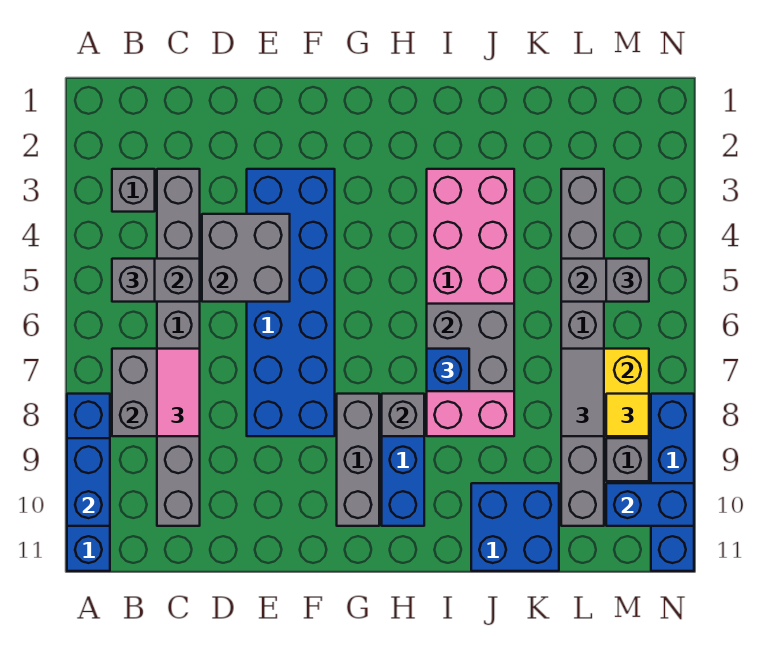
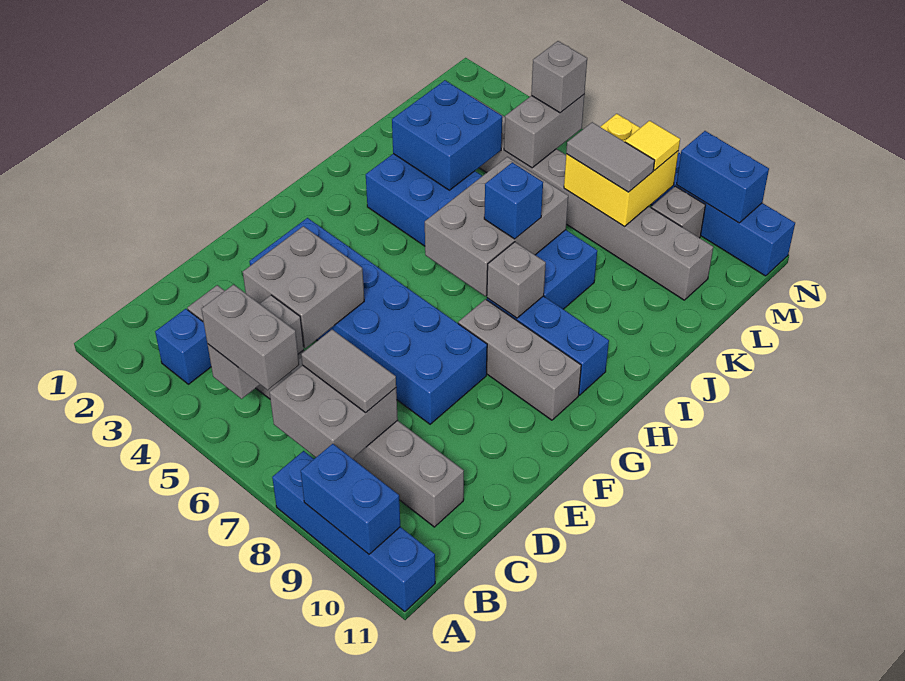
grey 1x1 brick [112,169,155,212] -> blue 1x1 brick [155,309,211,384]
grey 1x1 brick [112,259,155,302] -> grey 1x2 brick [201,284,299,390]
pink 1x2 tile [157,349,200,436] -> grey 1x2 tile [301,330,396,413]
pink 2x6 brick [427,169,514,436] -> blue 2x6 brick [366,154,597,309]
grey 2x2 brick [427,304,514,391] -> grey 2x3 brick [425,157,568,296]
blue 2x2 brick [471,483,559,571] -> blue 2x2 brick moved to [392,80,502,190]
blue 1x2 brick [606,483,694,526] -> blue 1x2 brick turned to [677,131,769,223]

